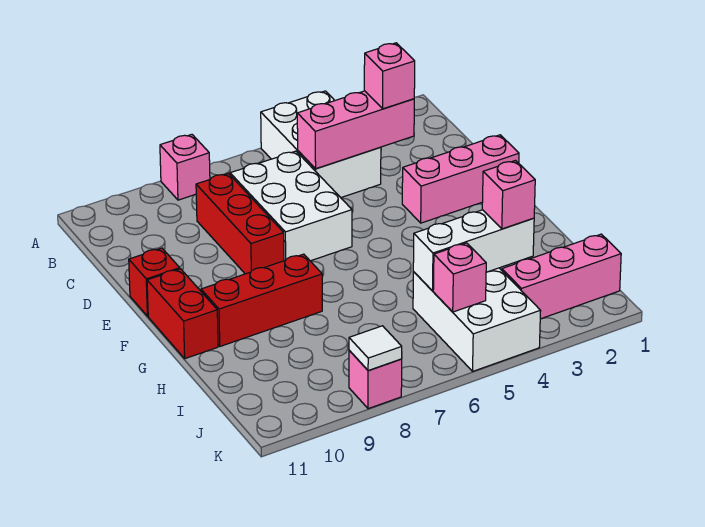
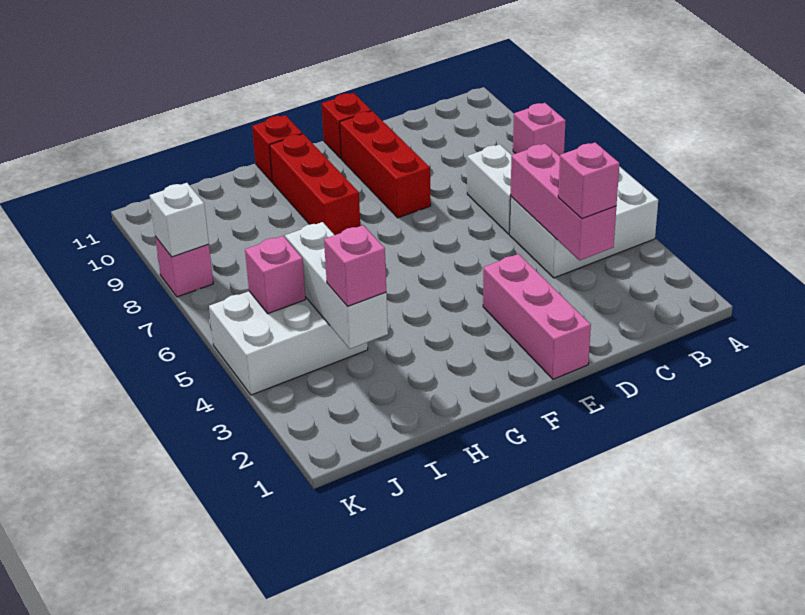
white 2x3 brick [230,151,352,261] -> white 1x2 brick [467,144,512,234]
red 1x3 brick [196,173,284,274] -> red 1x3 brick turned to [340,111,431,218]
red 1x2 brick [147,269,218,359] -> red 1x1 brick [252,115,302,182]
pink 1x3 brick [502,234,621,319] -> none
white 1x1 tile [349,326,402,371] -> white 1x1 brick [150,183,209,257]

